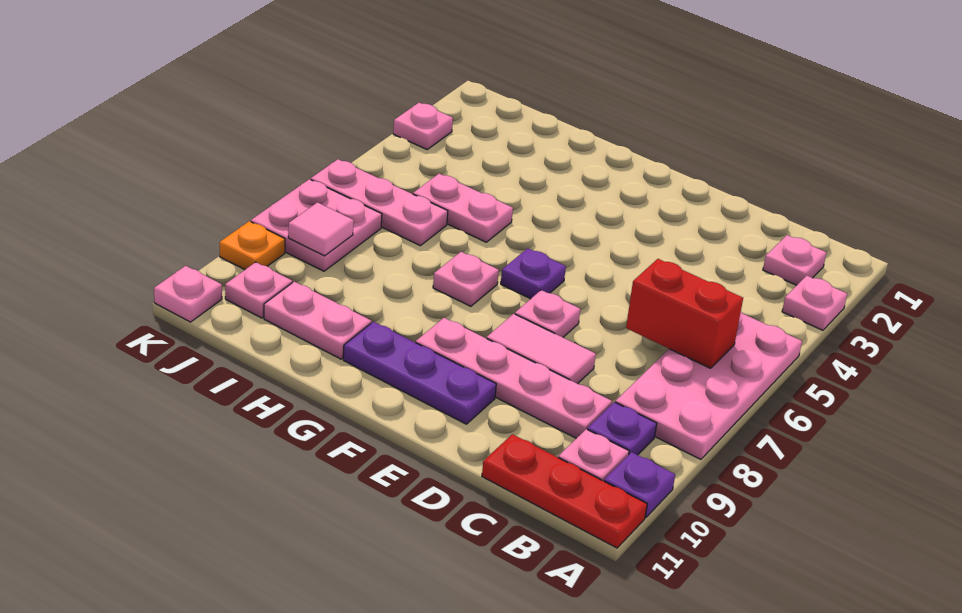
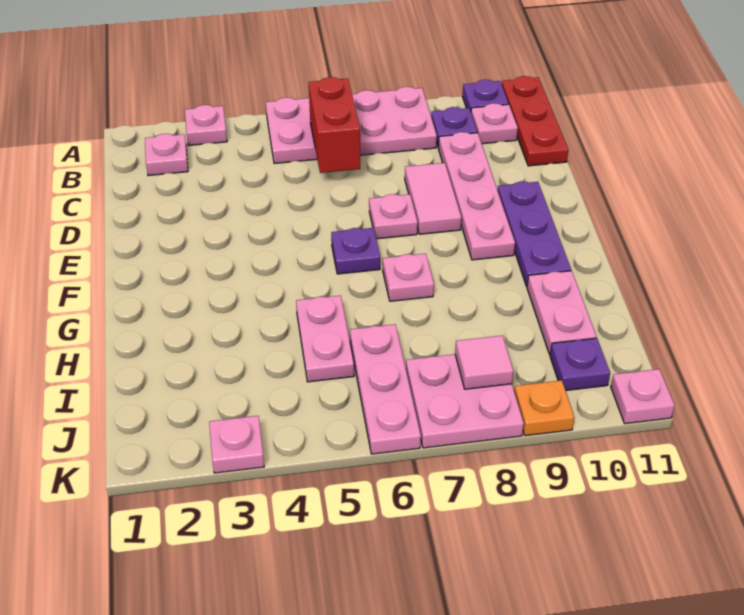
pink 1x1 plate [225,262,292,318] -> purple 1x1 plate [550,338,610,391]

